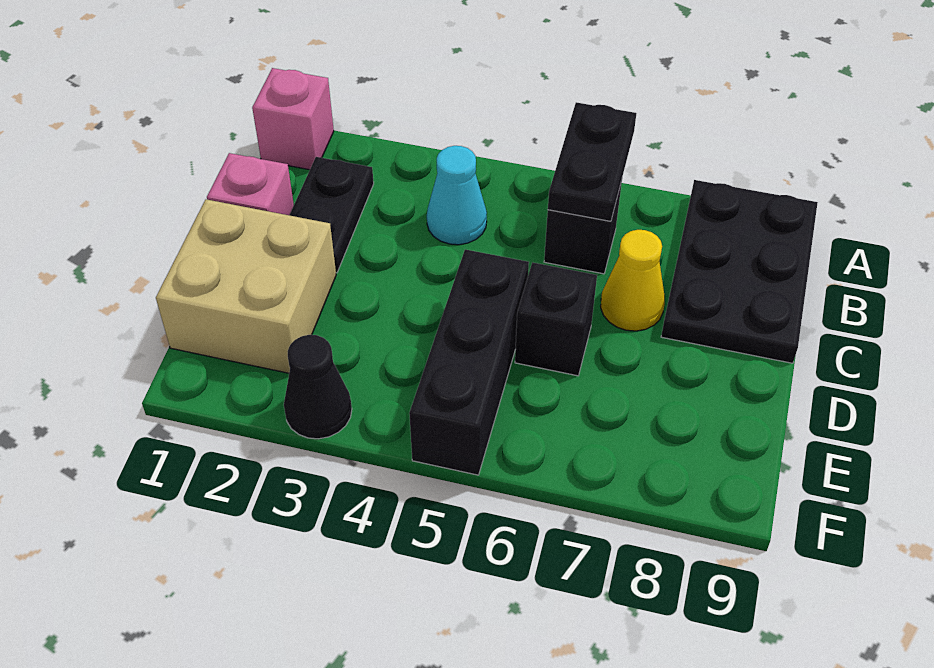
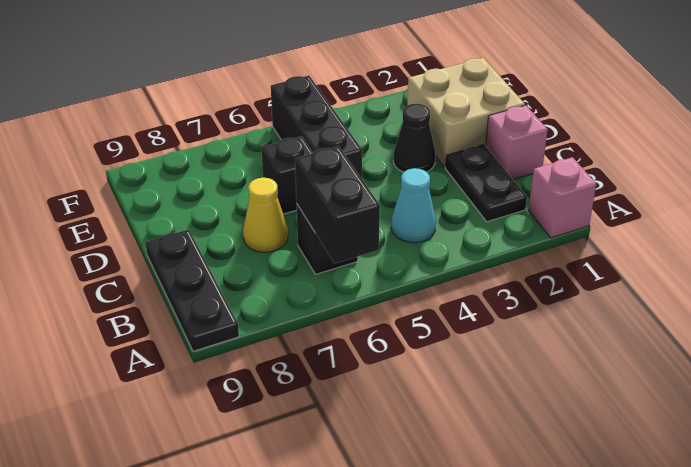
black 1x2 plate [548,102,636,221] -> black 1x2 brick [295,146,380,263]
black 2x3 plate [661,180,818,363] -> black 1x3 plate [145,229,239,351]
black 1x1 cone [284,335,352,439] -> black 1x1 cone moved to [393,104,435,172]

